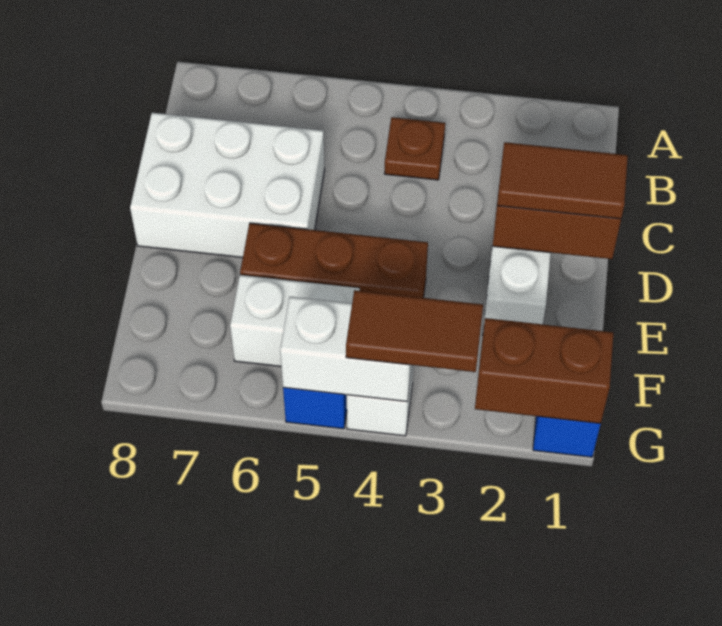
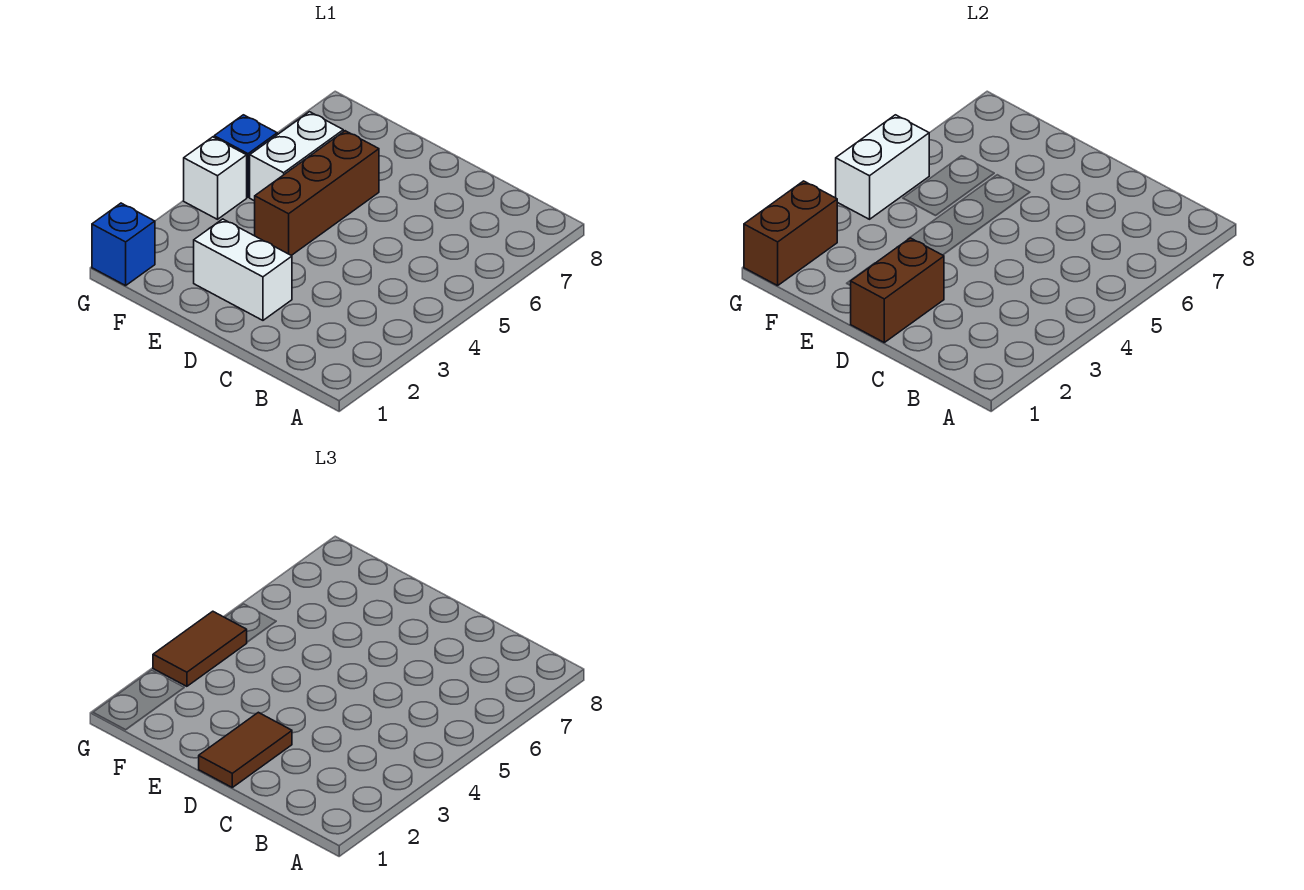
brown 1x1 plate [385,117,445,180] -> none
white 2x3 brick [130,113,325,257] -> none

